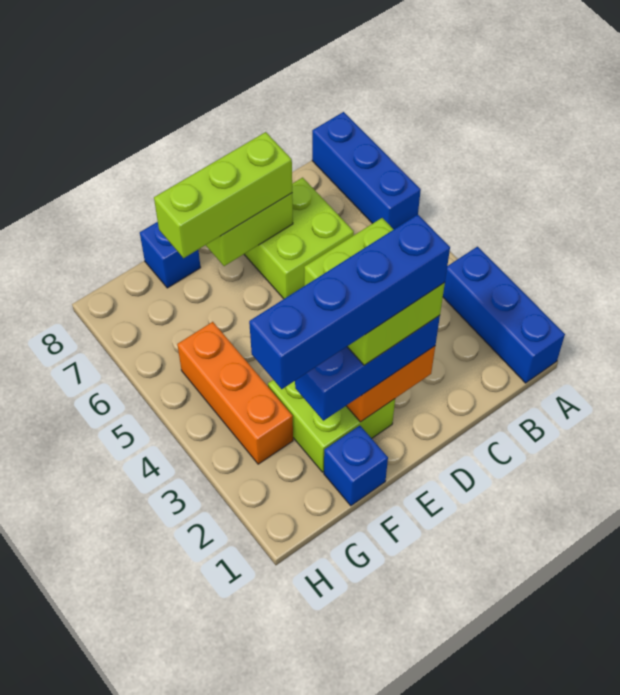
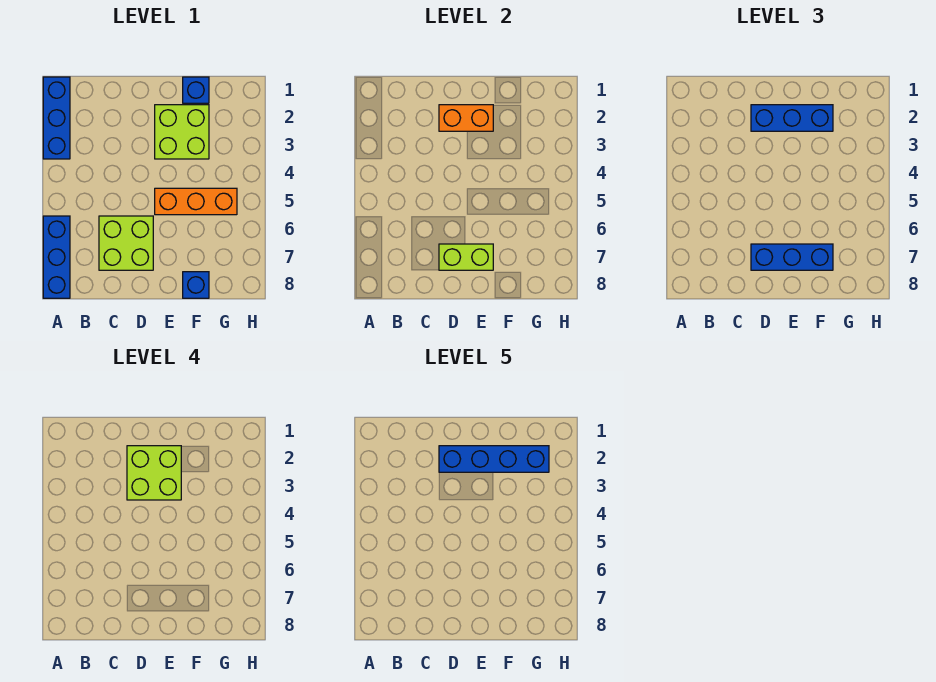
lime 1x3 brick [154,132,292,258] -> blue 1x3 brick [751,244,833,270]
orange 1x3 brick [177,322,293,464] -> orange 1x3 brick turned to [155,188,237,215]

